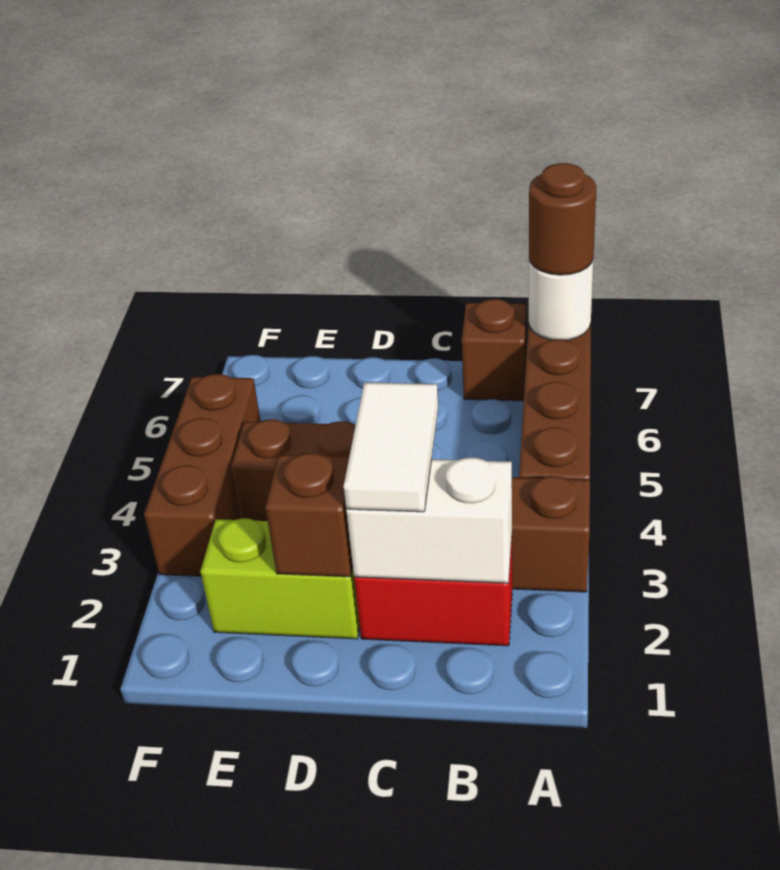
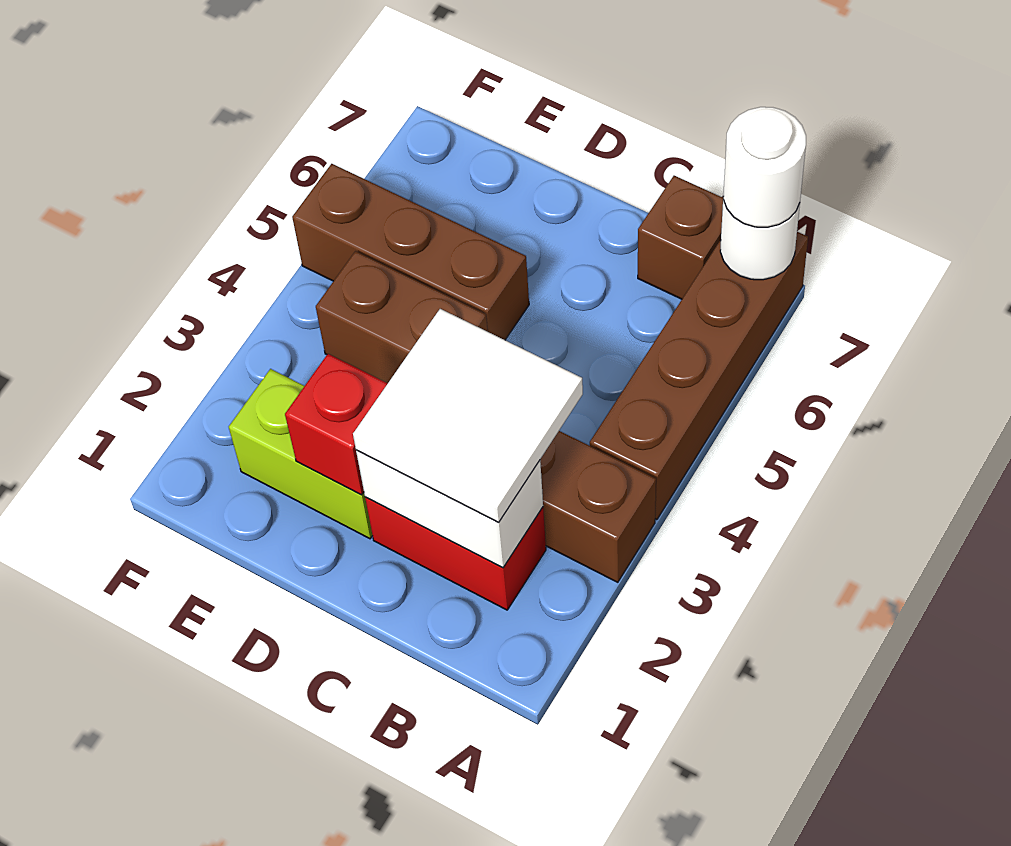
brown 1x1 round brick [529,163,596,275] -> white 1x1 round brick [723,107,806,227]
white 1x2 tile [344,382,438,512] -> white 2x2 tile [353,309,583,522]
brown 1x1 brick [265,453,353,577] -> red 1x1 brick [285,354,388,495]
brown 1x3 brick [144,374,260,576] -> brown 1x3 brick turned to [292,164,529,340]

